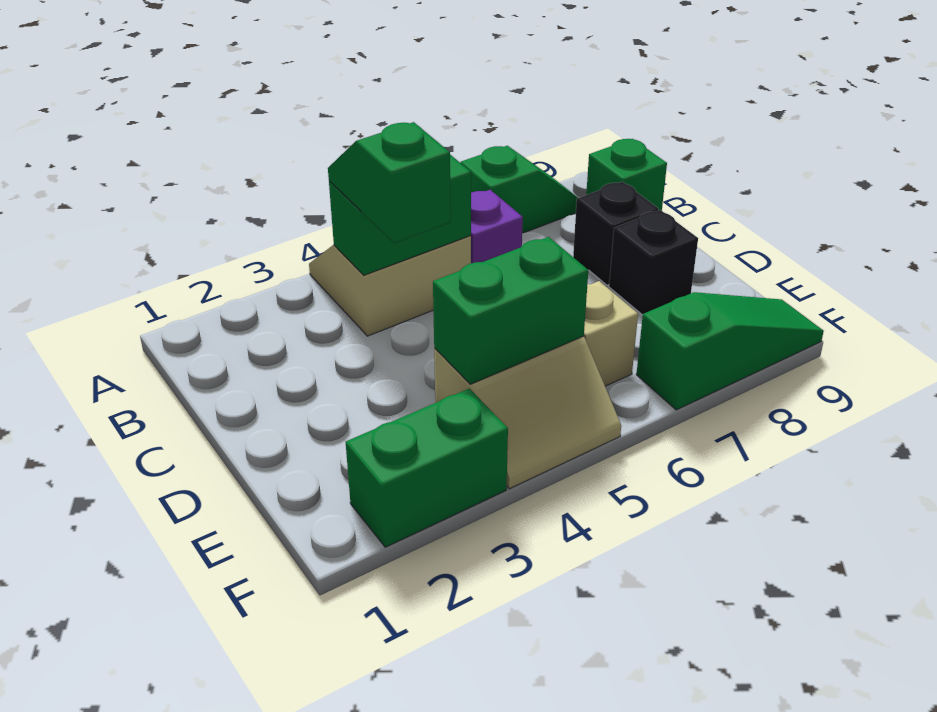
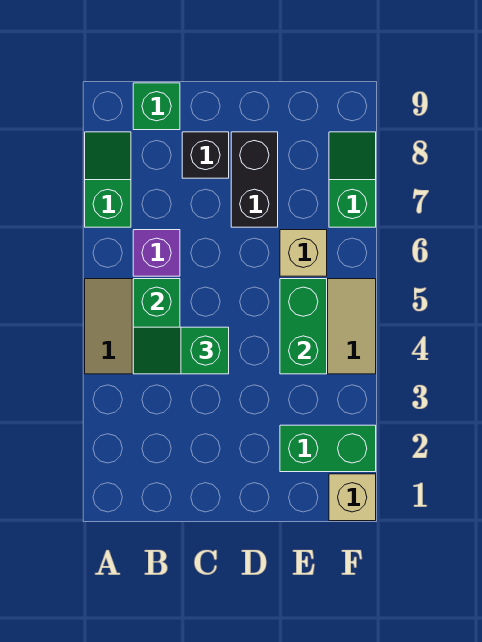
black 1x1 brick [609,210,698,315] -> black 1x2 brick [231,132,278,227]
none -> tan 1x1 brick [329,474,376,521]
green 1x2 brick [346,389,508,547] -> green 1x2 brick turned to [280,425,376,472]
green 1x3 slope [636,292,824,410] -> green 1x2 slope [329,132,376,227]

